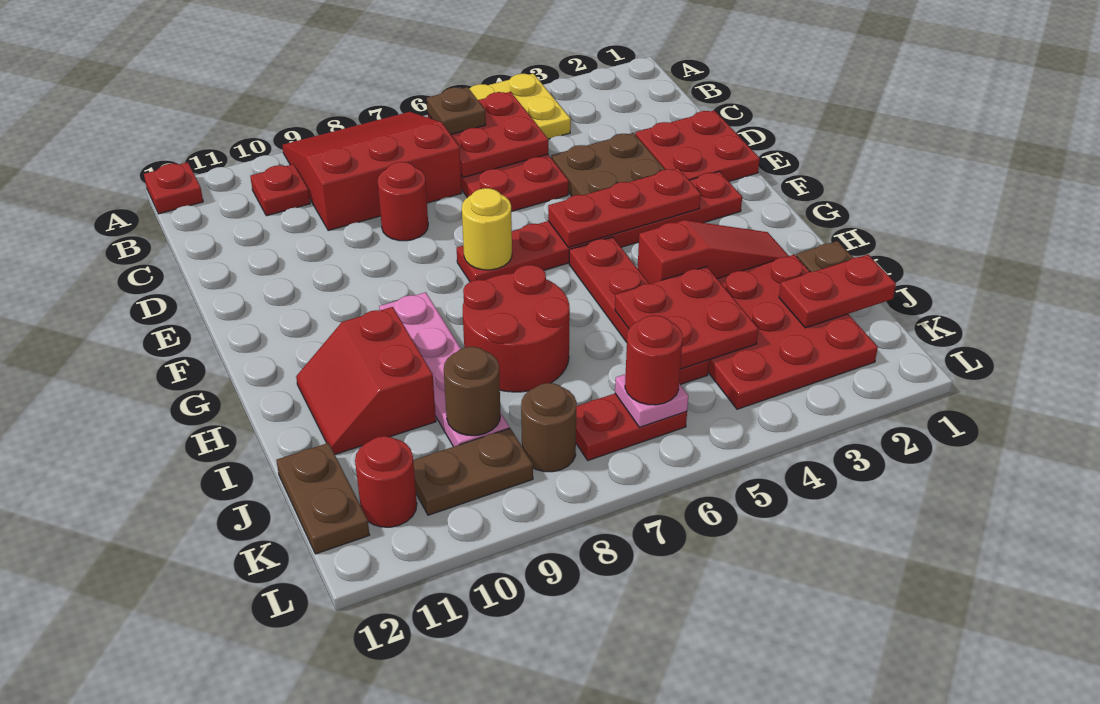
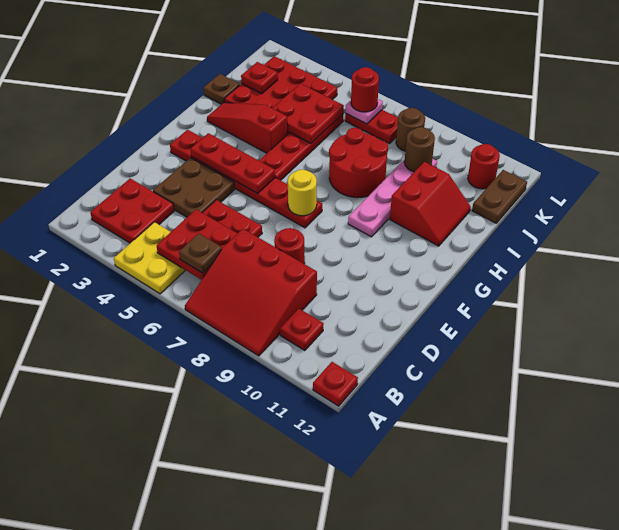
red 2x2 plate [635,110,760,181] -> red 2x2 plate moved to [90,178,174,243]
red 1x2 plate [779,255,896,328] -> red 1x1 plate [241,62,278,94]
brown 1x2 plate [413,428,533,515] -> none

